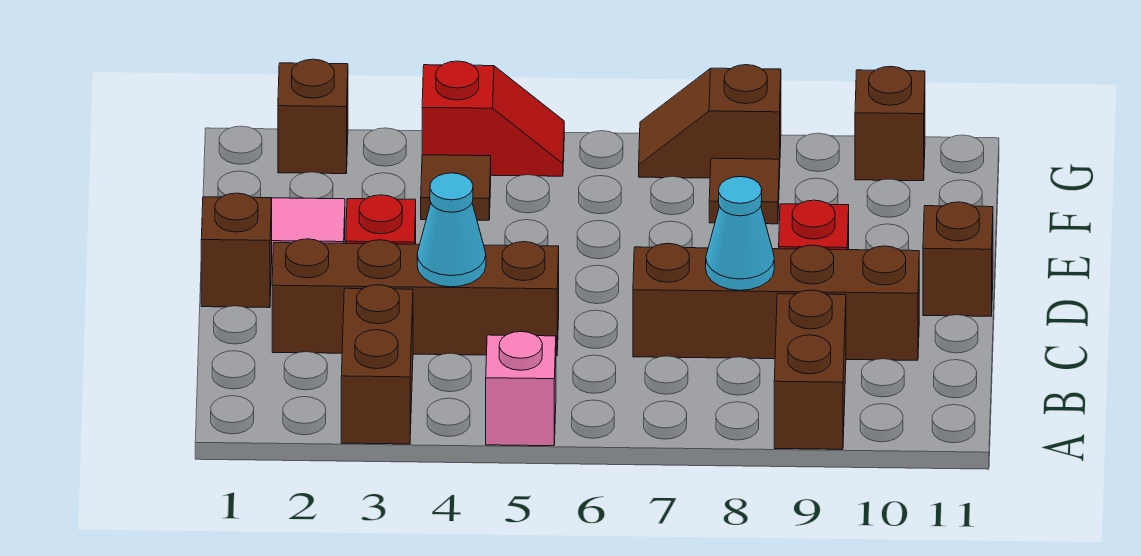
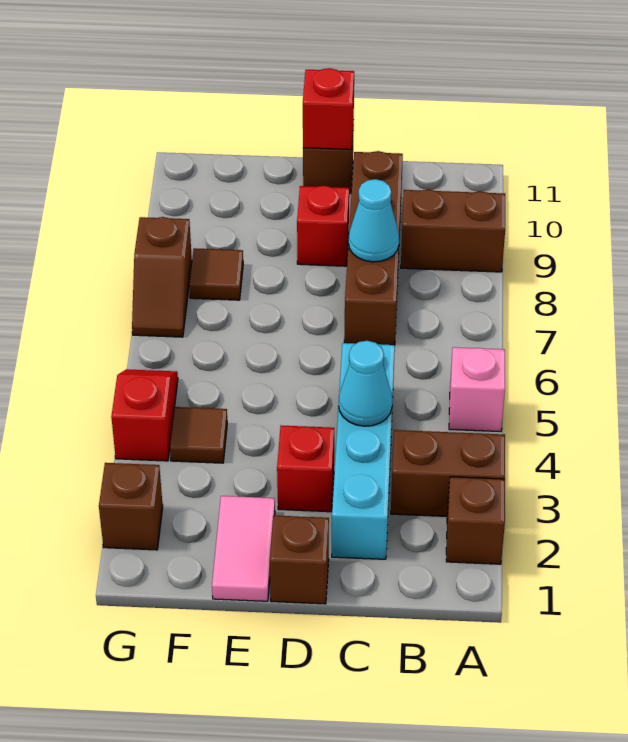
brown 1x4 brick [272,239,559,356] -> cyan 1x4 brick [332,343,395,559]
none -> red 1x1 brick [303,68,354,150]
brown 1x1 brick [855,66,925,181] -> brown 1x1 brick moved to [446,477,505,564]

